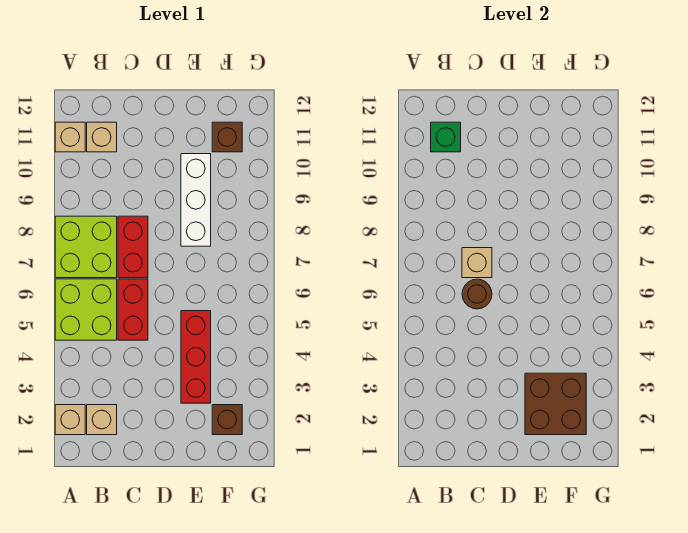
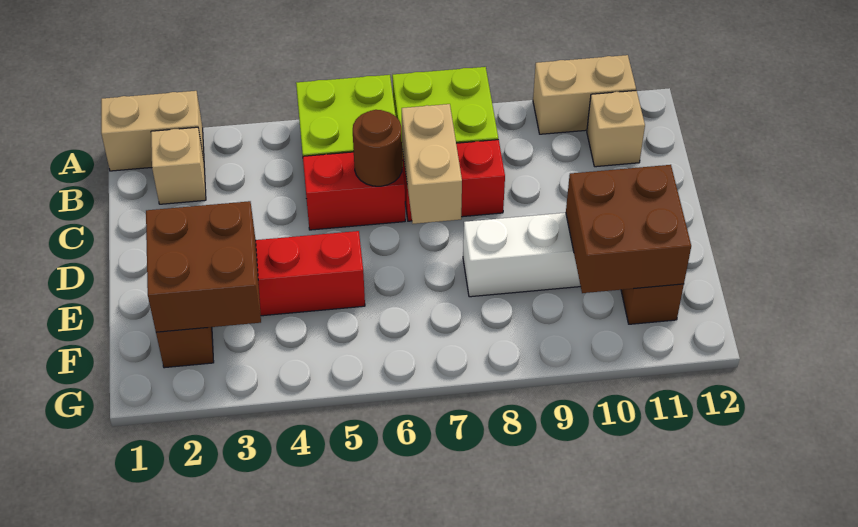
tan 1x1 brick [55,405,85,435] -> tan 1x2 brick [101,91,204,171]
tan 1x1 brick [55,122,85,152] -> tan 1x2 brick [533,55,636,134]
green 1x1 brick [431,122,461,152] -> none
tan 1x1 brick [462,248,492,278] -> tan 1x2 brick [402,104,462,224]
none -> brown 2x2 brick [566,165,691,293]

